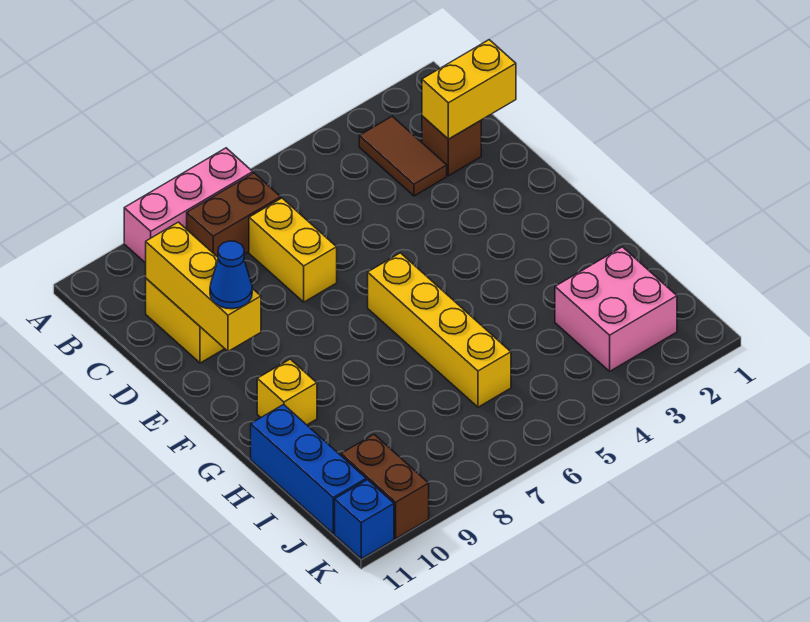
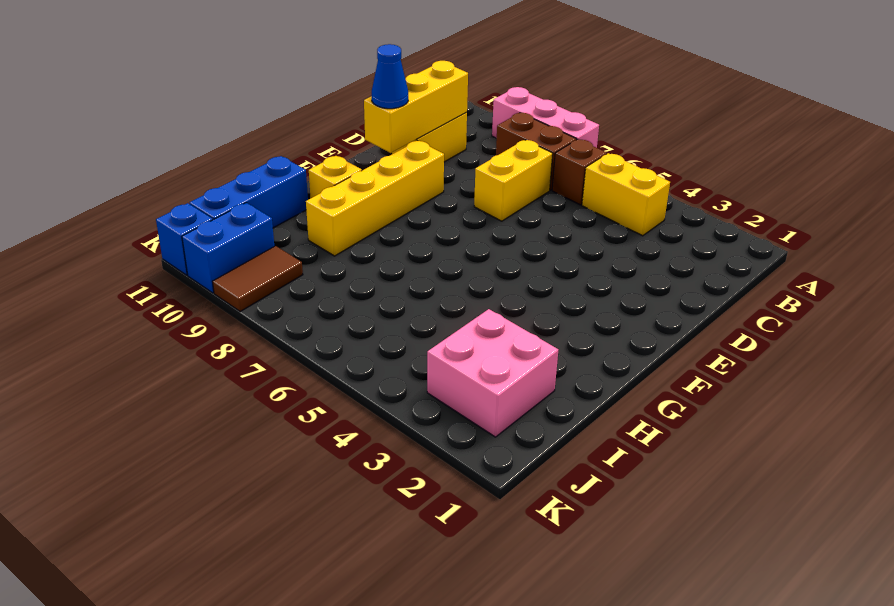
brown 1x2 tile [359,116,447,196] -> brown 1x2 tile moved to [213,246,303,312]
yellow 1x2 brick [422,40,516,139] -> yellow 1x2 brick moved to [582,153,670,236]
brown 1x1 brick [422,116,481,176] -> brown 1x1 brick moved to [552,139,607,205]
yellow 1x4 brick [368,253,511,407] -> yellow 1x4 brick moved to [306,141,444,256]
brown 1x2 brick [341,435,429,538] -> blue 1x2 brick [182,203,274,293]

